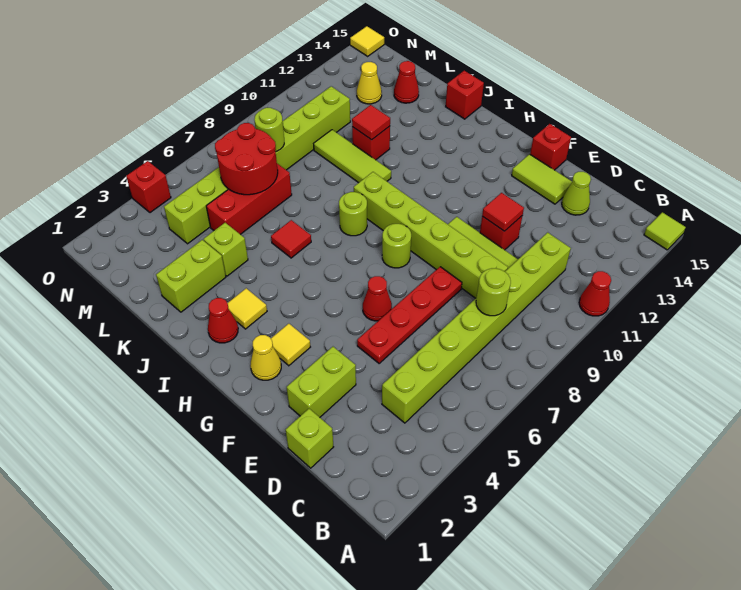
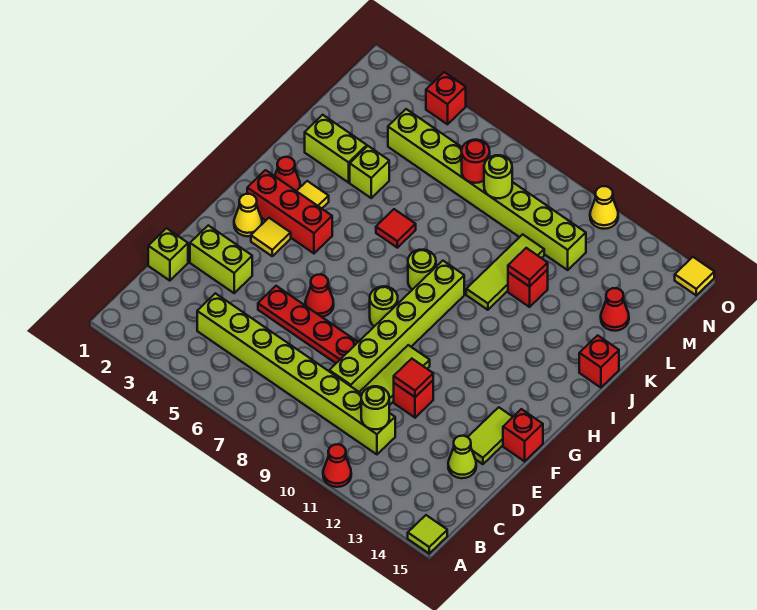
lime 1x1 round brick [476,268,511,316] -> lime 1x1 round brick moved to [361,386,389,429]
red 1x3 brick [206,164,292,234] -> red 1x3 brick moved to [247,170,332,253]
red 2x2 round brick [215,123,278,195] -> red 1x1 round brick [462,140,490,183]
yellow 1x1 cone [357,62,382,104] -> yellow 1x1 cone moved to [590,186,618,229]

